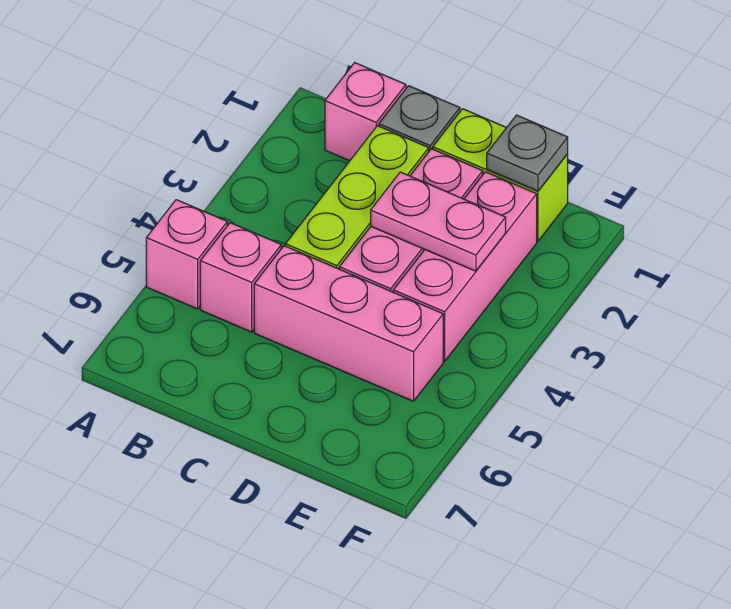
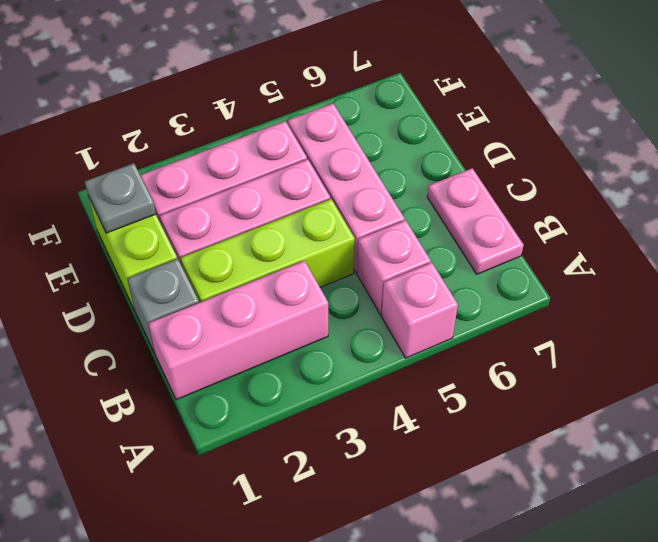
pink 1x1 brick [325,63,406,161] -> pink 1x3 brick [148,261,328,400]
pink 1x2 plate [371,172,506,271] -> pink 1x2 plate moved to [427,168,524,274]

